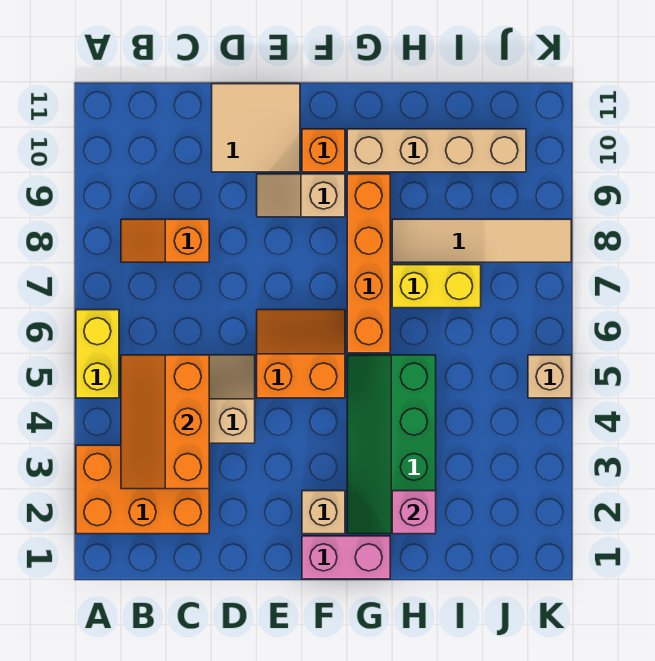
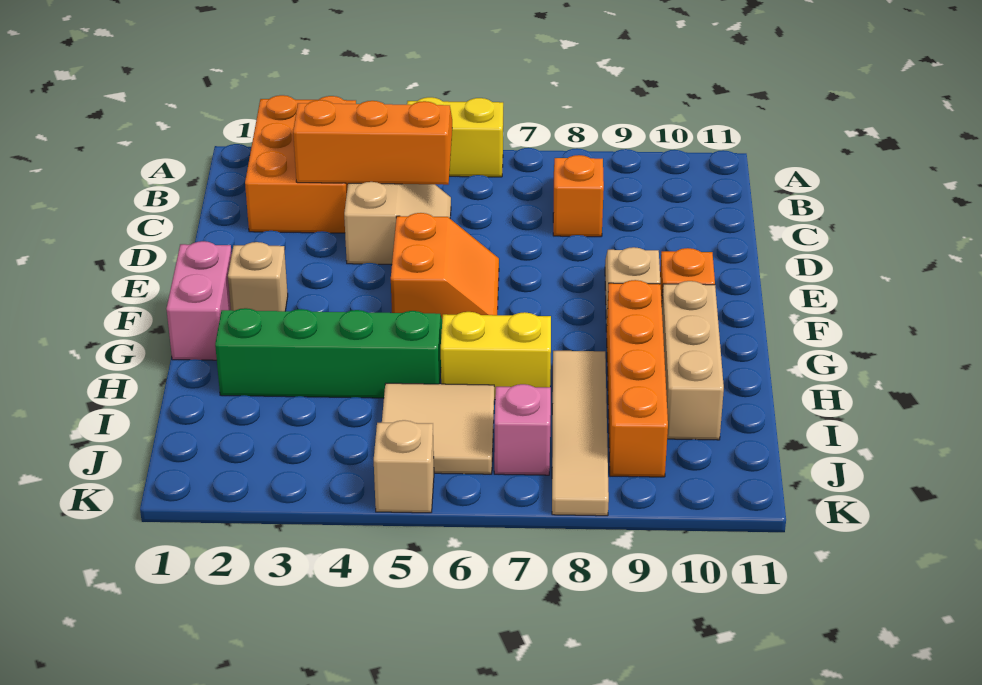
tan 2x2 tile [212,84,300,172] -> tan 2x2 tile moved to [382,383,494,474]
orange 1x4 brick [347,174,390,353] -> orange 1x4 brick turned to [606,280,668,477]
tan 1x4 brick [347,129,526,172] -> tan 1x3 brick [662,281,724,440]
pink 1x1 brick [392,491,436,534] -> pink 1x1 brick moved to [494,384,551,475]
yellow 1x2 brick [392,265,481,308] -> yellow 1x2 brick turned to [441,312,551,400]

